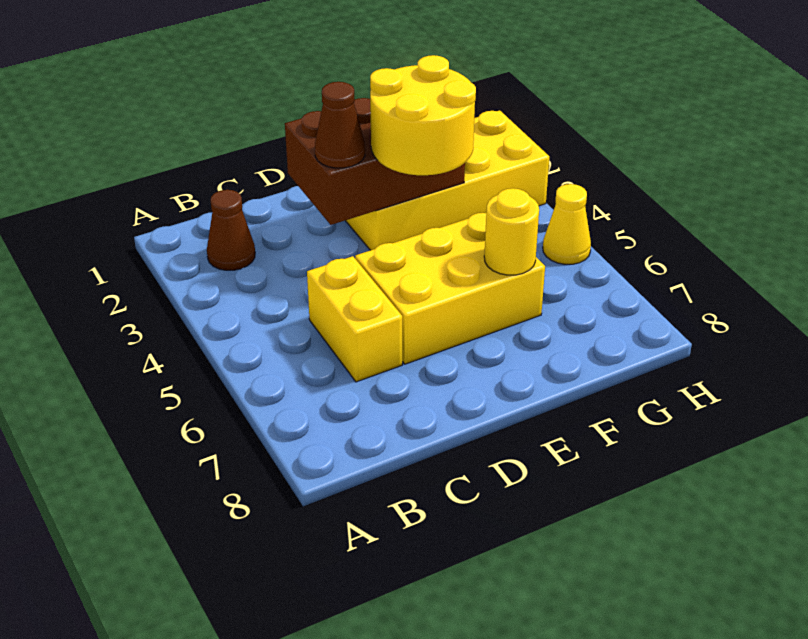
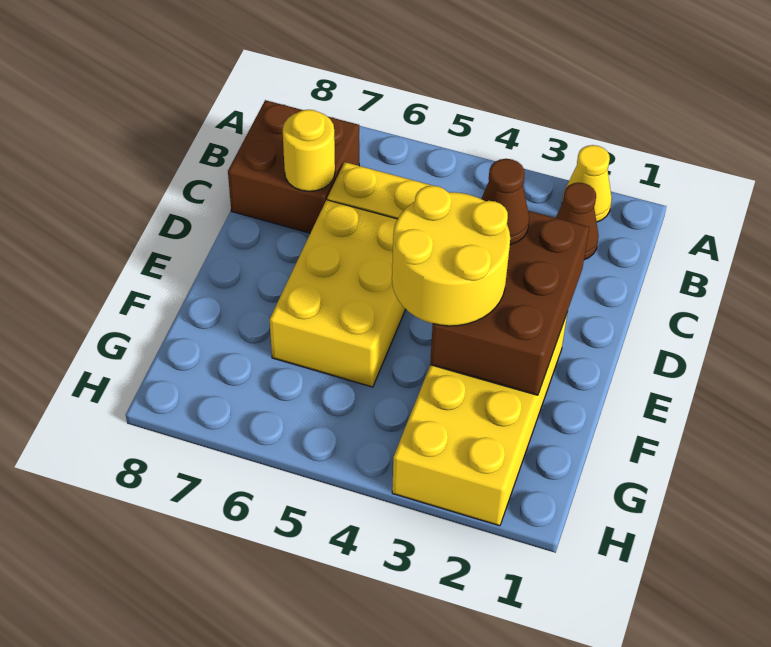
none -> brown 2x2 brick [228,100,359,233]
yellow 1x1 round brick [484,188,539,275] -> yellow 1x1 round brick moved to [283,110,335,191]
yellow 1x1 cone [543,184,591,264] -> yellow 1x1 cone moved to [562,145,612,222]

